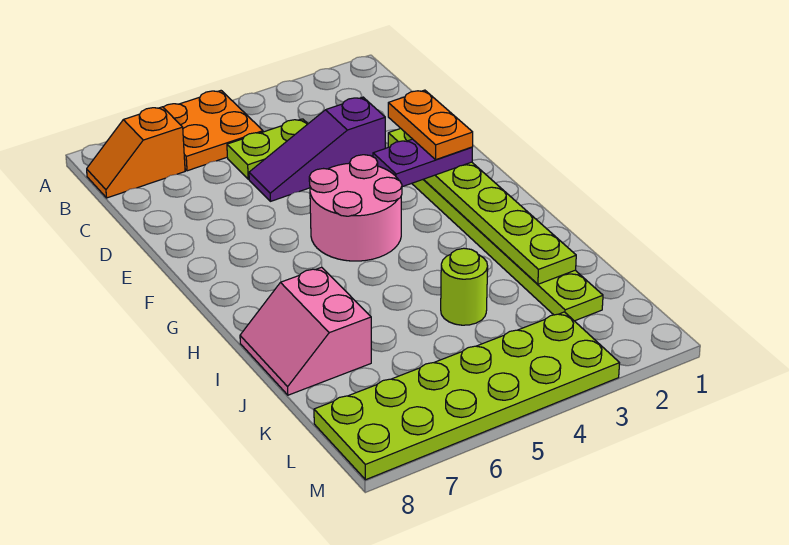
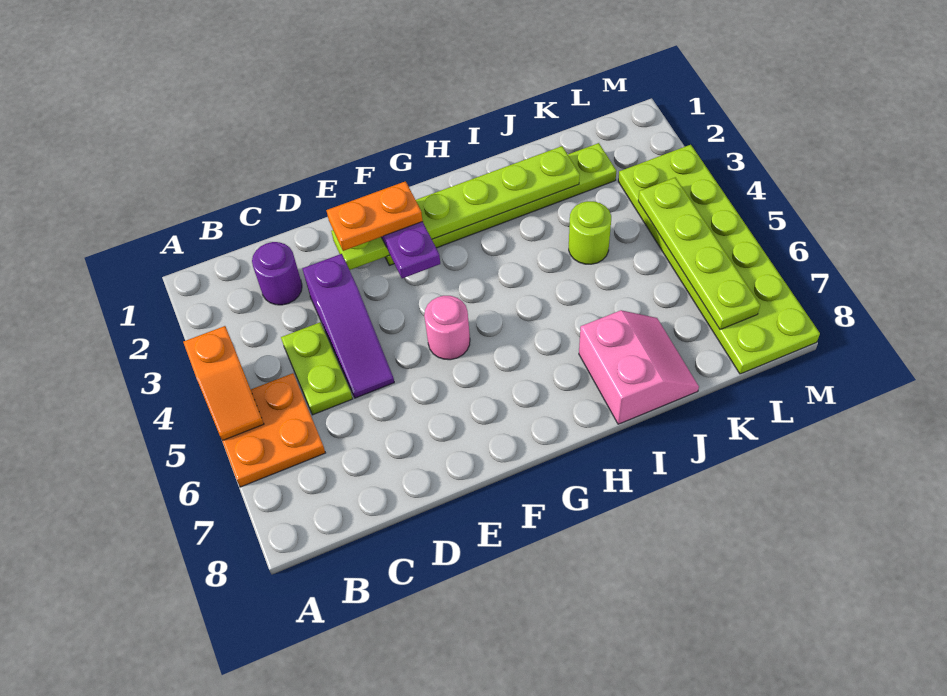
orange 1x2 slope [87,107,185,198] -> orange 1x2 slope moved to [183,326,264,441]
none -> purple 1x1 round brick [252,242,302,305]
pink 2x2 round brick [309,155,402,261] -> pink 1x1 round brick [424,296,470,360]
pink 2x2 slope [240,267,371,395] -> pink 2x2 slope turned to [579,310,699,424]
none -> lime 1x4 plate [638,178,760,330]

